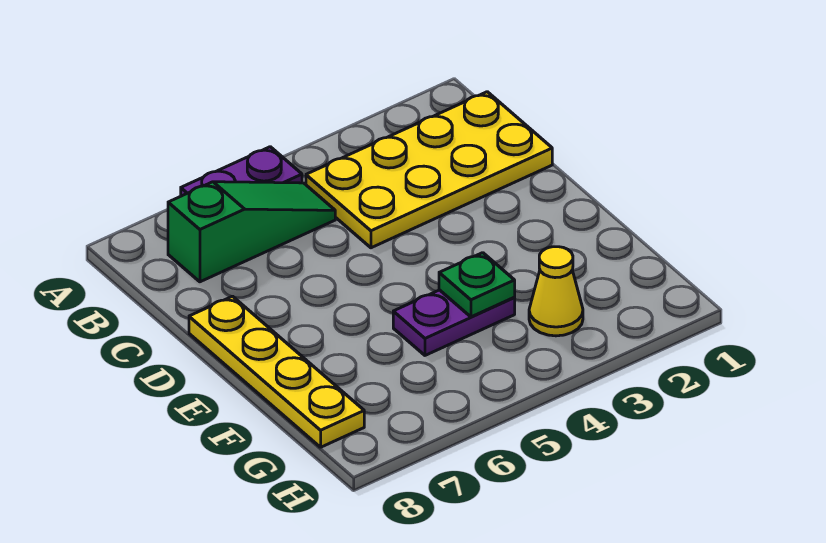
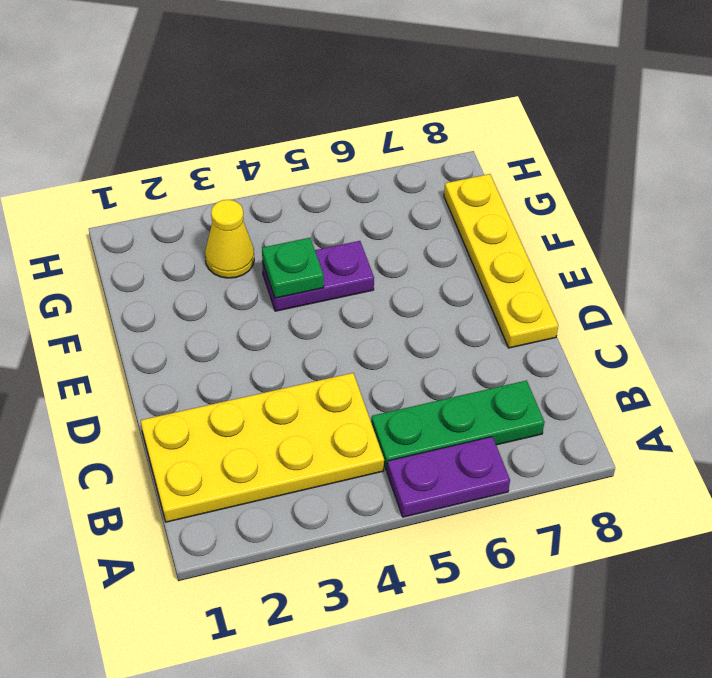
green 1x3 slope [168,182,335,282] -> green 1x3 plate [371,380,545,471]

